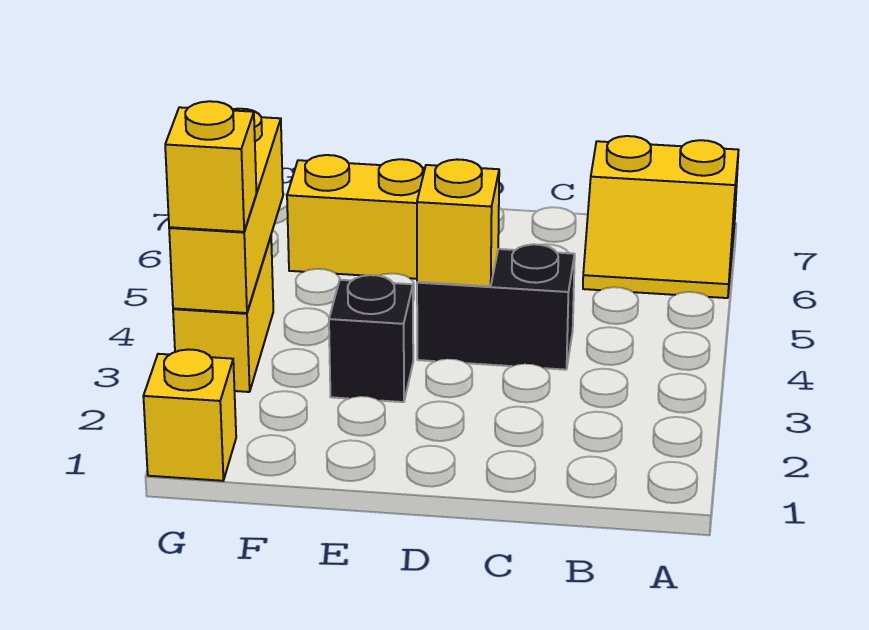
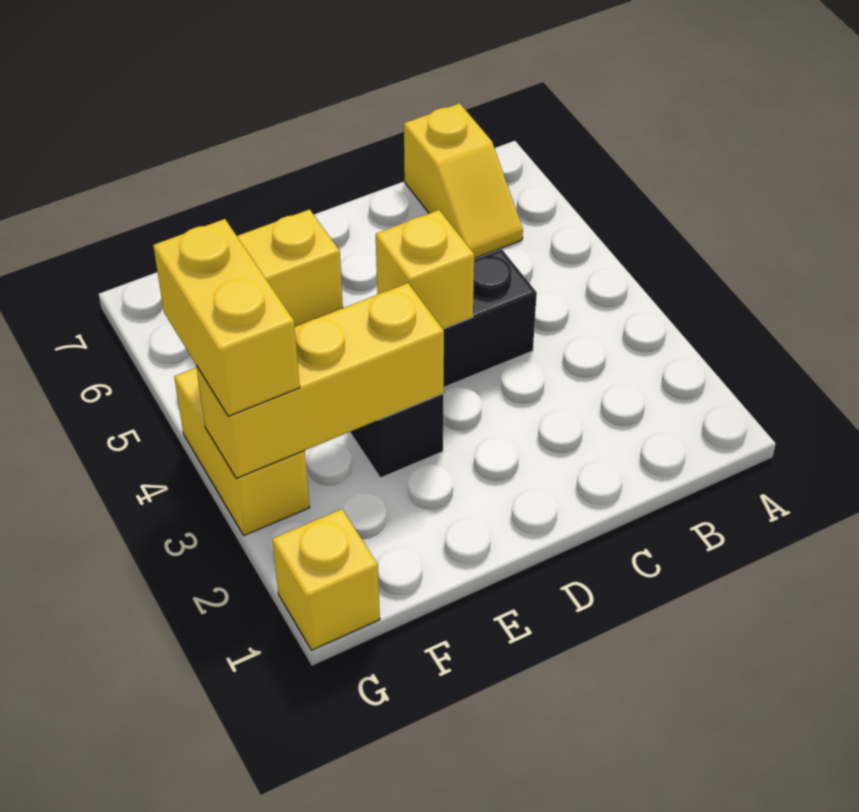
yellow 2x2 slope [583,136,739,298] -> yellow 1x2 slope [404,103,523,259]
yellow 1x3 brick [169,109,283,313] -> yellow 1x3 brick turned to [196,283,444,478]
yellow 1x1 brick [165,101,256,232] -> yellow 1x2 brick [153,219,300,416]

